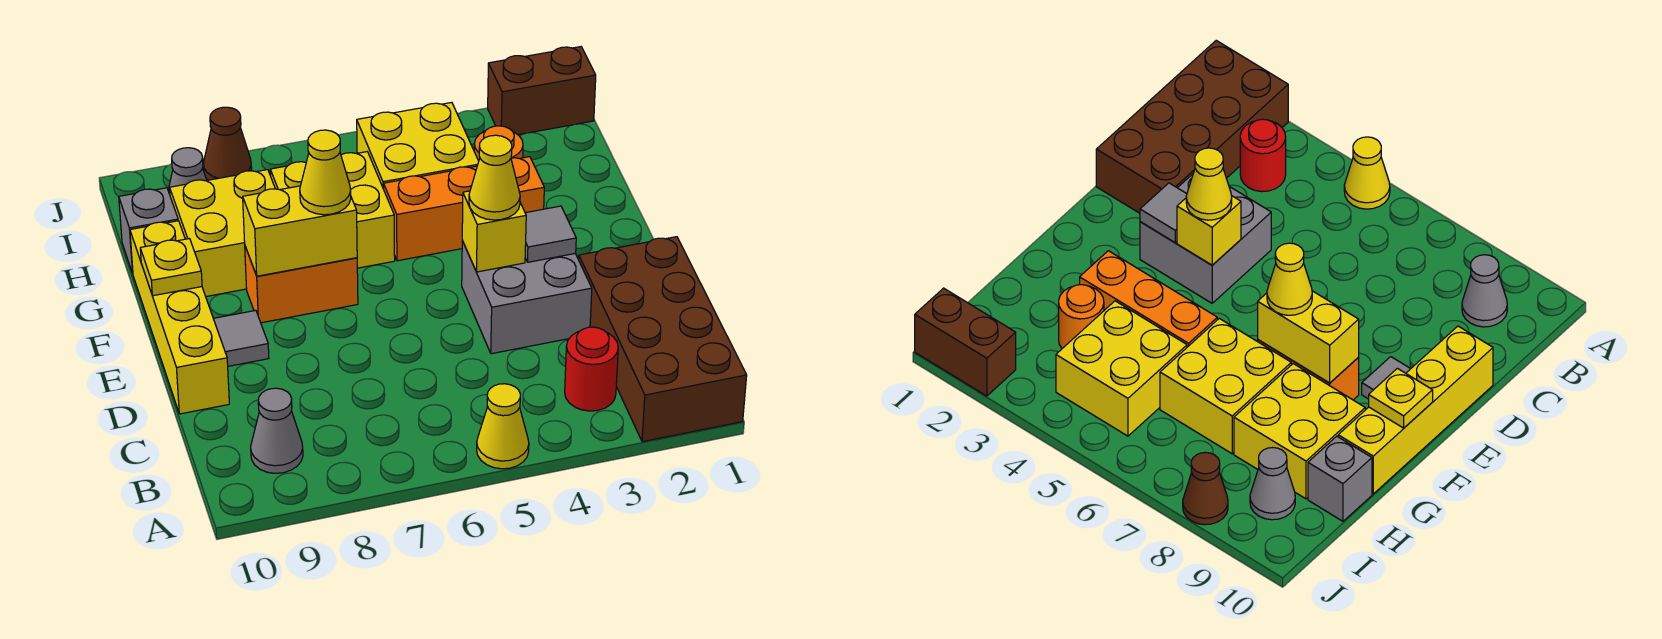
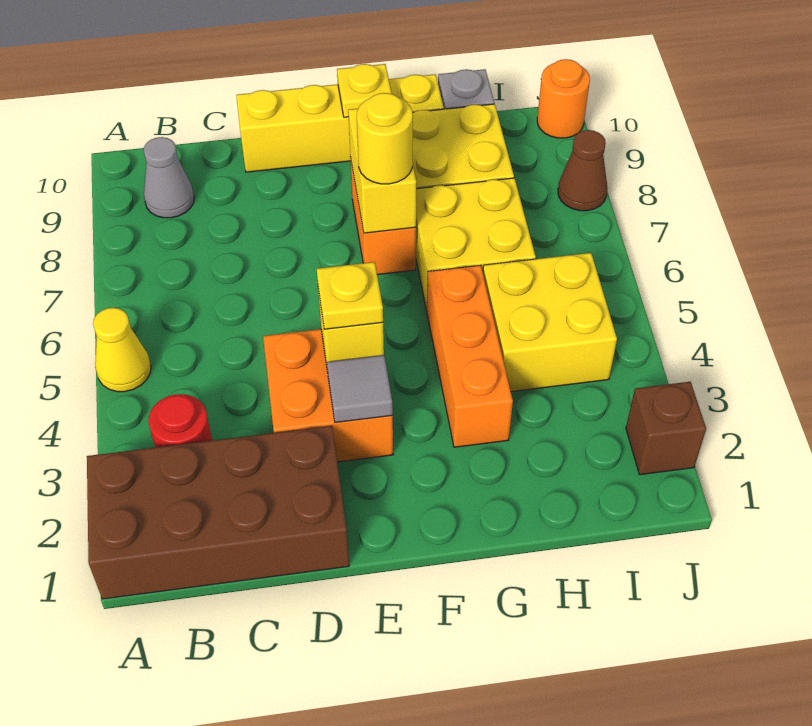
grey 2x2 brick [462,241,592,354] -> orange 2x2 brick [263,329,393,462]
yellow 1x1 cone [469,135,520,220] -> yellow 1x1 plate [317,262,383,329]
grey 1x1 tile [213,310,269,366] -> none
yellow 1x1 cone [300,130,351,215] -> yellow 1x1 round brick [357,93,413,184]
orange 1x1 round brick [474,126,523,161] -> orange 1x1 round brick moved to [537,59,590,138]
grey 1x1 cone [168,148,207,194] -> none
brown 1x2 brick [488,47,596,135] -> brown 1x1 brick [626,382,706,475]

